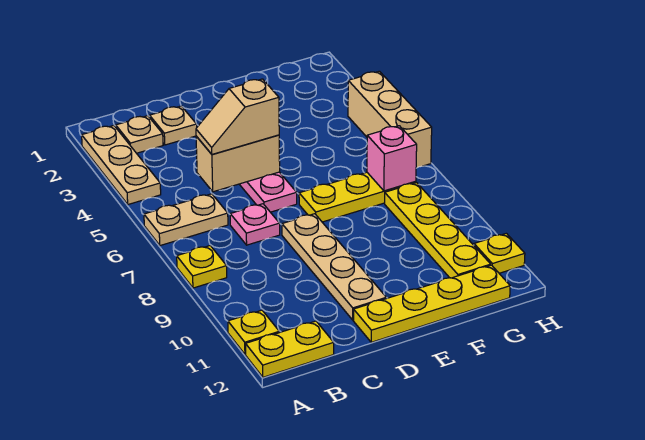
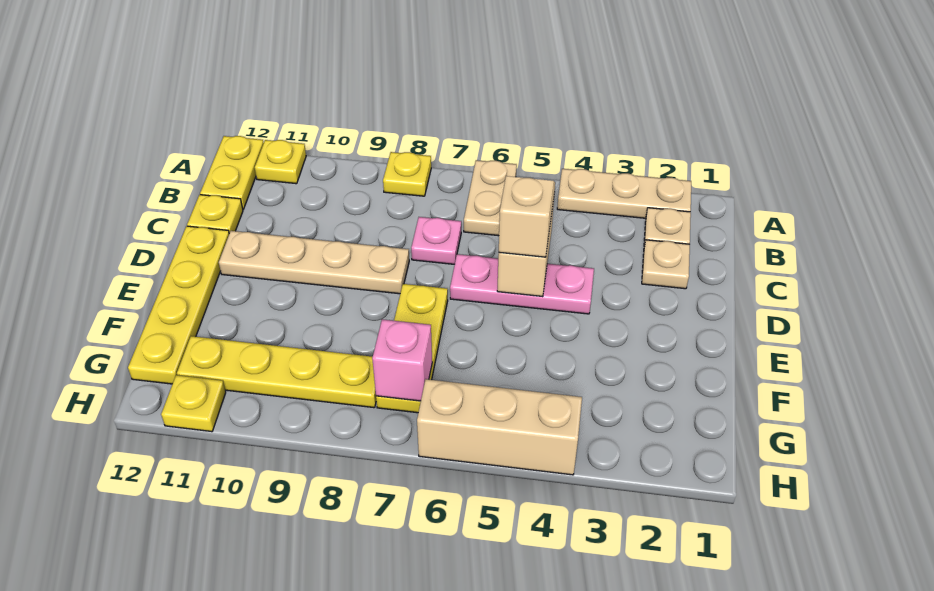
none -> yellow 1x1 plate [187,195,243,234]

